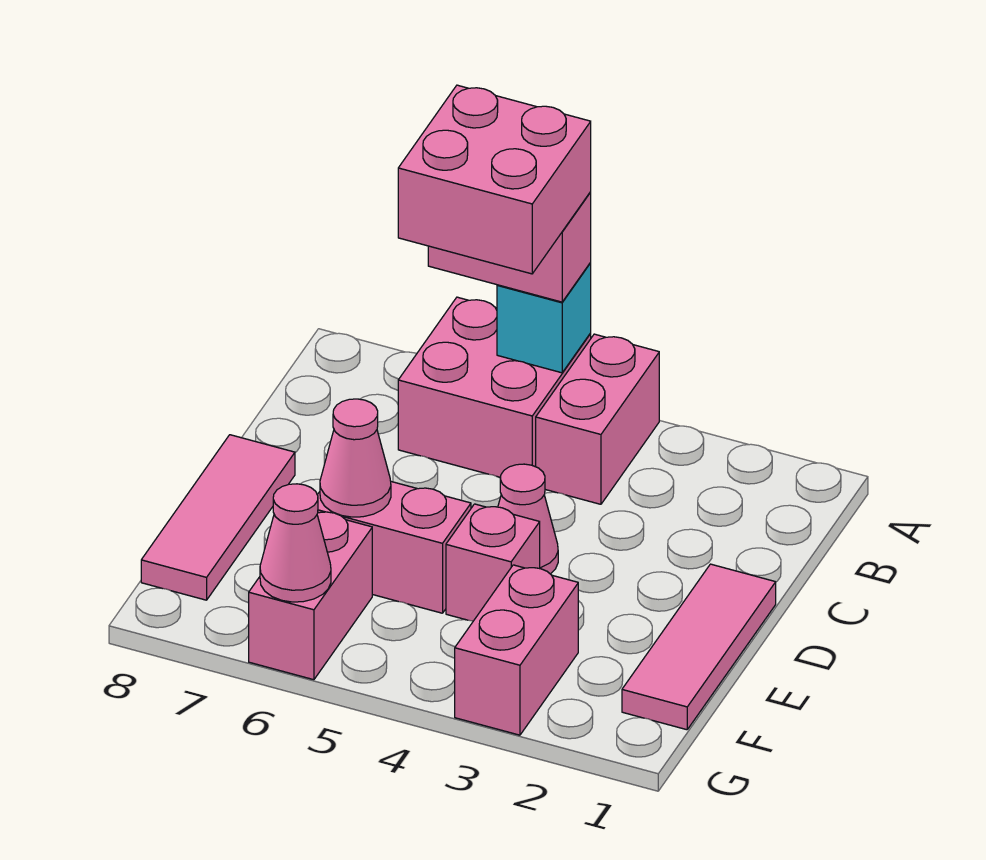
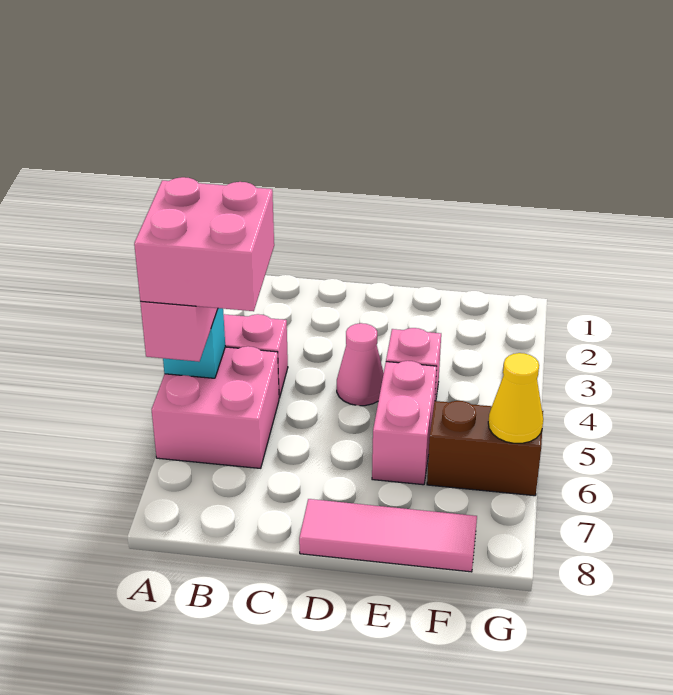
pink 1x3 tile [622,564,776,730] -> none
pink 1x1 cone [320,399,391,517] -> none
pink 1x2 brick [455,565,578,735] -> none
pink 1x2 brick [249,512,372,680] -> brown 1x2 brick [427,401,543,496]
pink 1x1 cone [260,484,331,602] -> yellow 1x1 cone [488,353,543,443]

